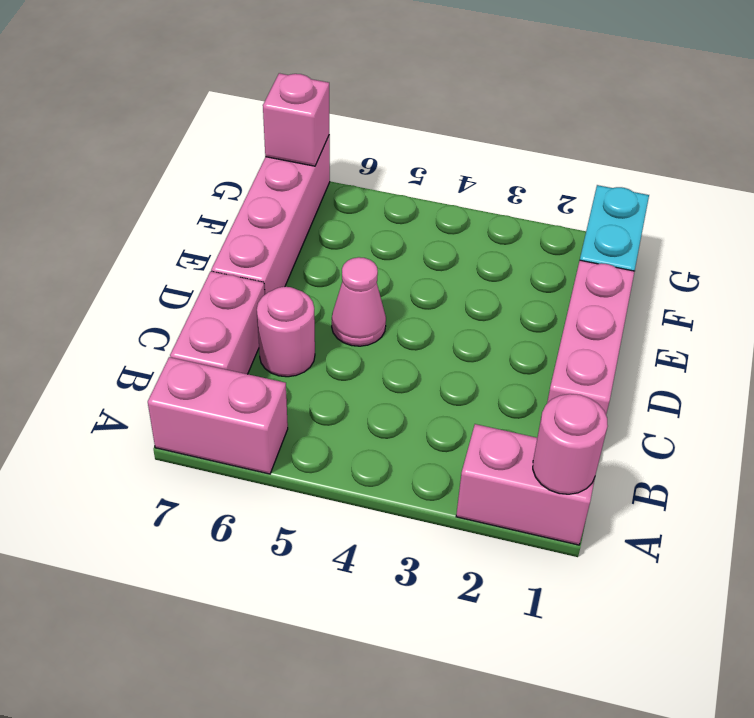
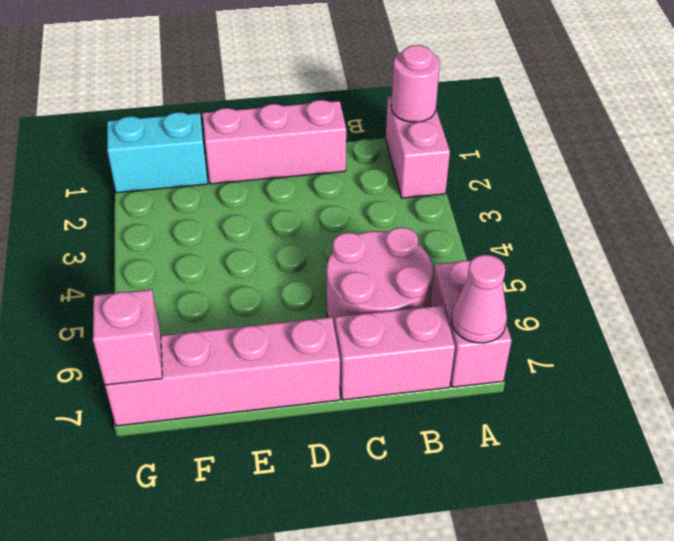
pink 1x1 round brick [257,287,315,377] -> pink 2x2 round brick [327,227,433,329]
pink 1x1 cone [332,257,386,346] -> pink 1x1 cone moved to [451,255,507,343]

